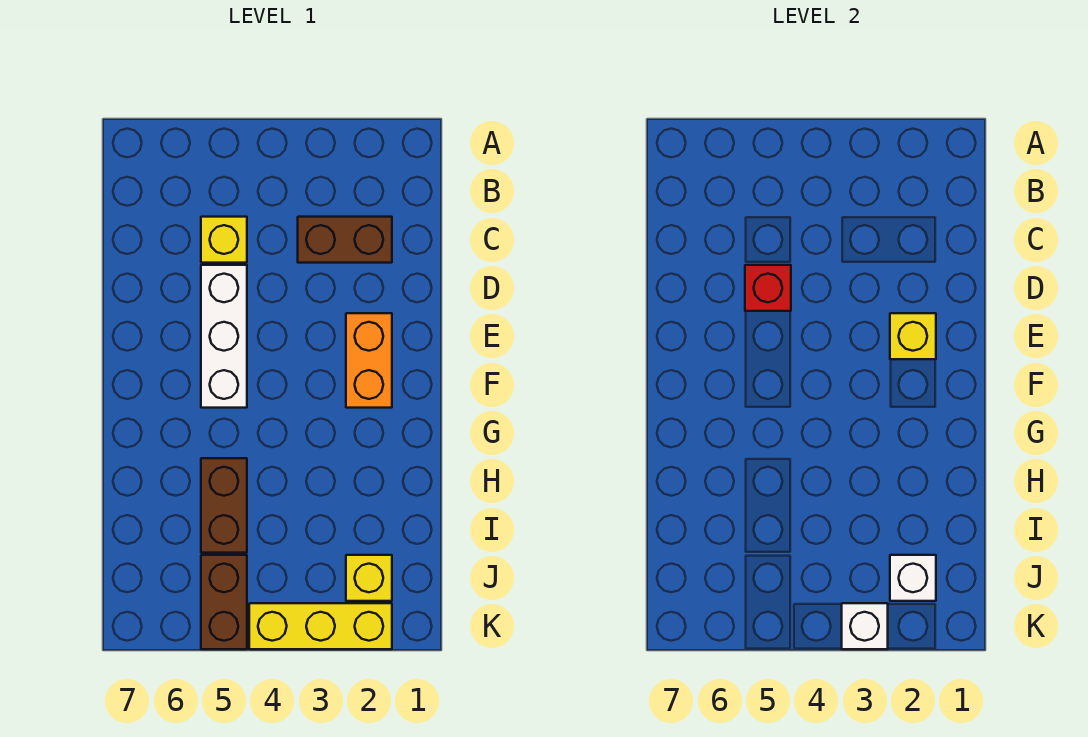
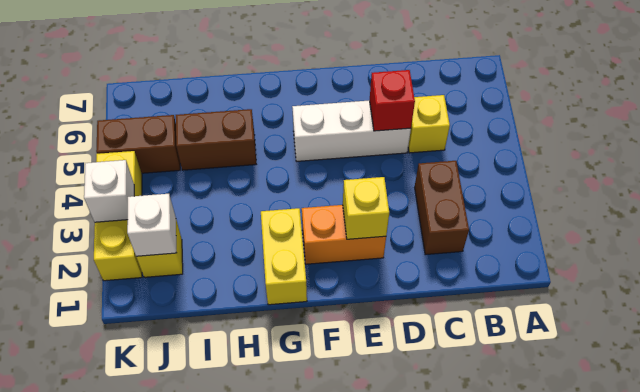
none -> yellow 1x2 brick [261,208,307,305]

